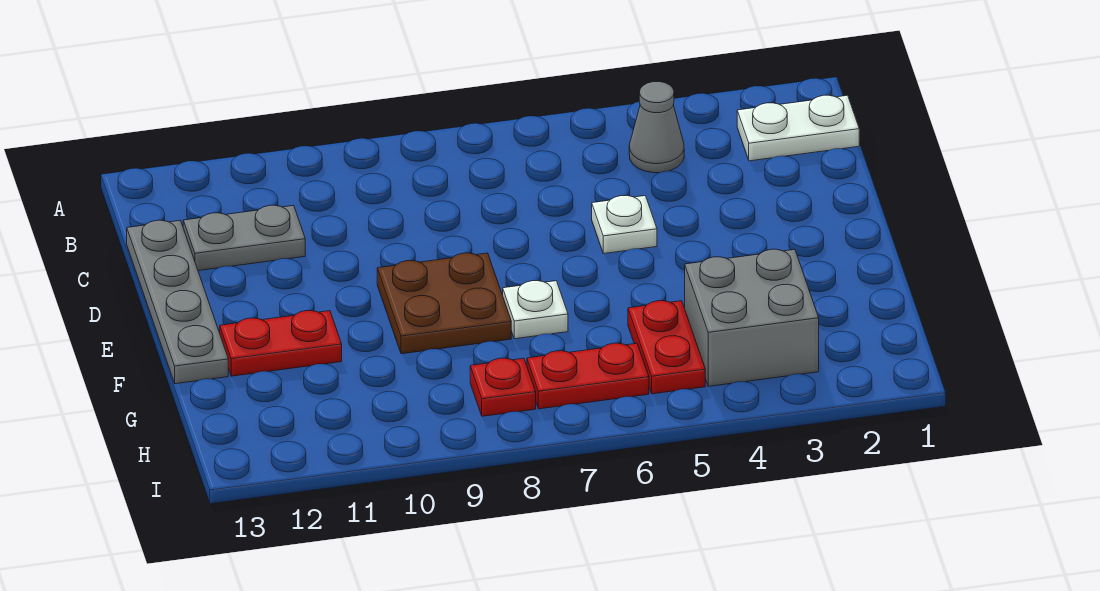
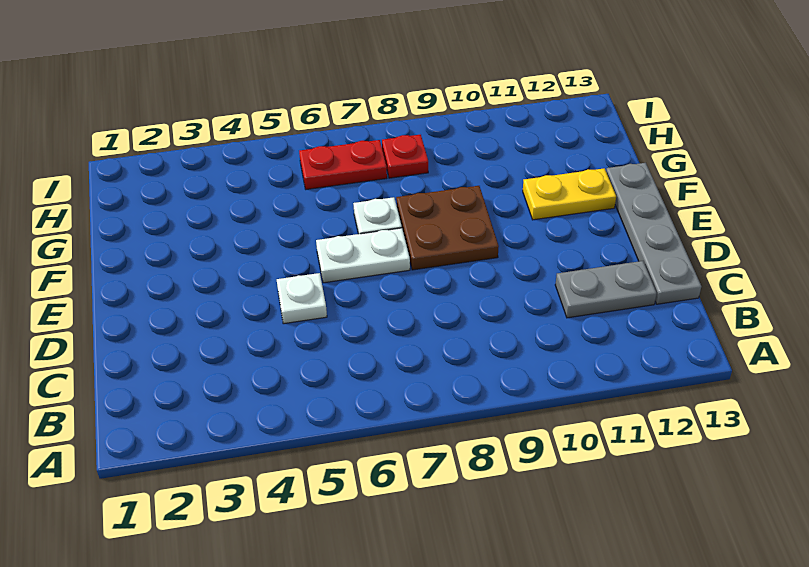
white 1x2 plate [737,95,859,161] -> white 1x2 plate moved to [316,228,410,283]
grey 1x1 cone [629,82,684,173] -> none
red 1x2 plate [220,311,342,376] -> yellow 1x2 plate [523,168,616,220]
grey 2x2 brick [685,249,819,386] -> none
red 1x2 plate [628,301,705,394] -> none

